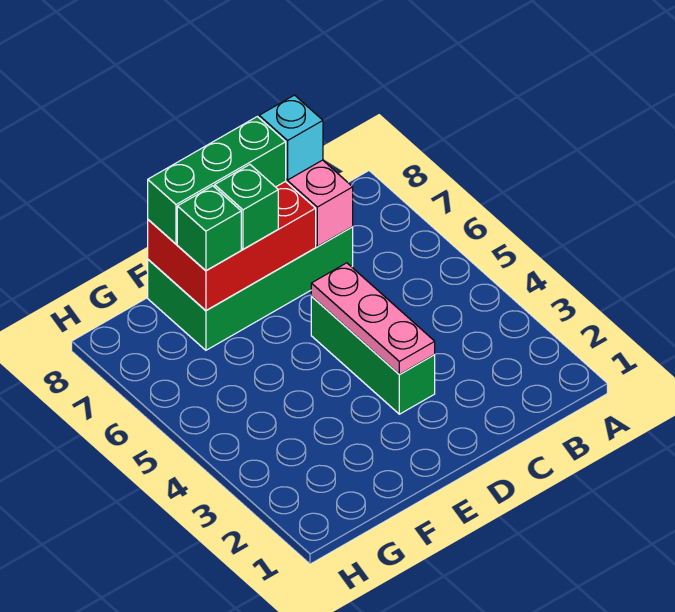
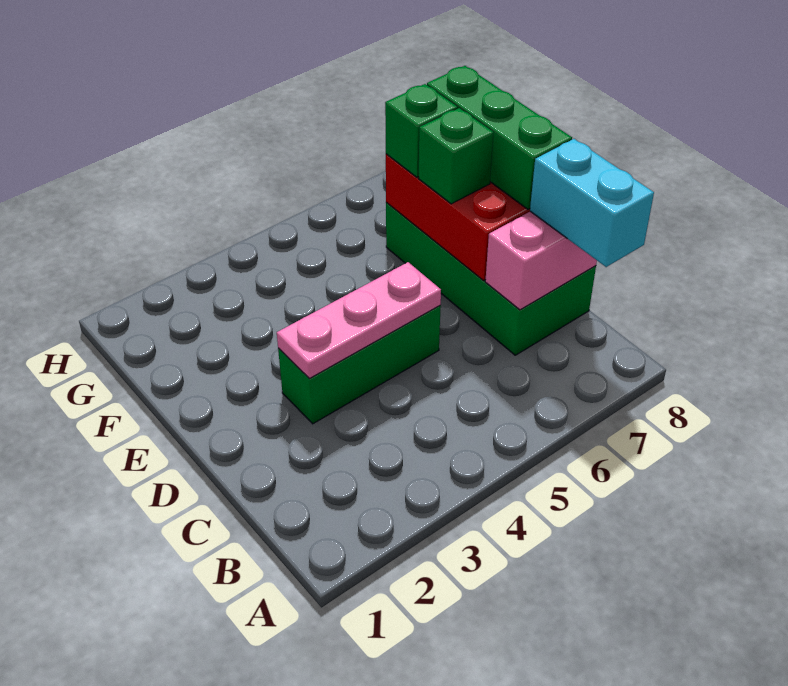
cyan 1x1 brick [259,95,323,180] -> cyan 1x2 brick [530,139,654,267]

